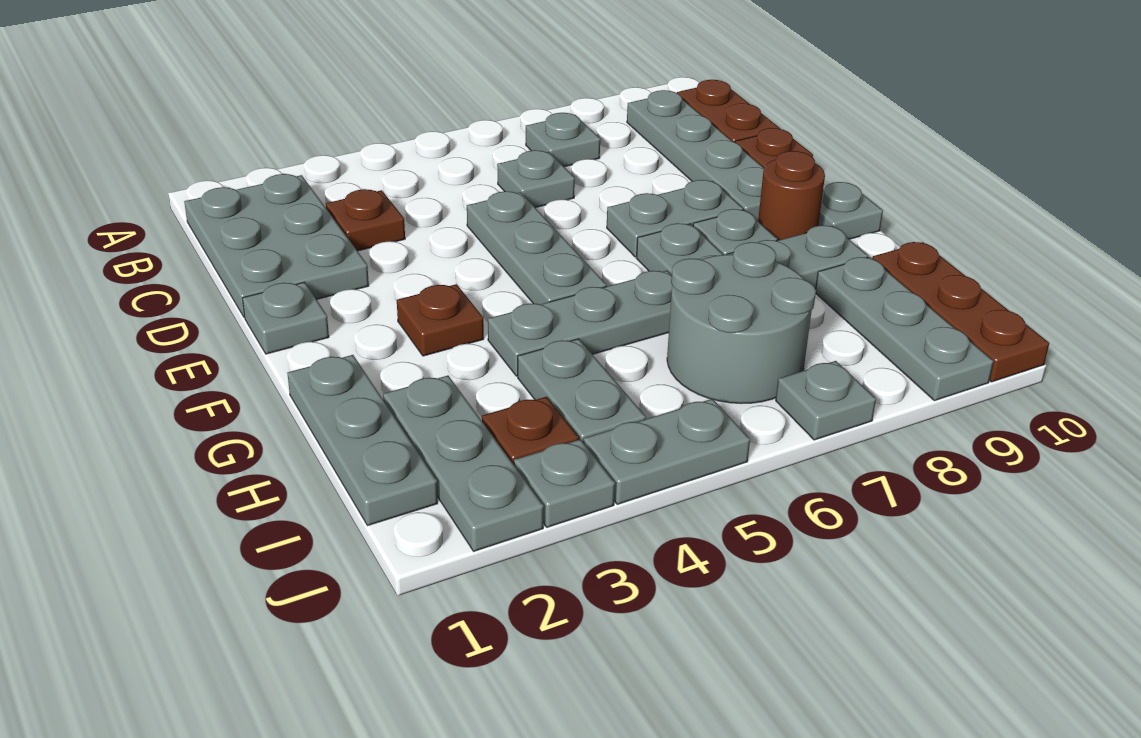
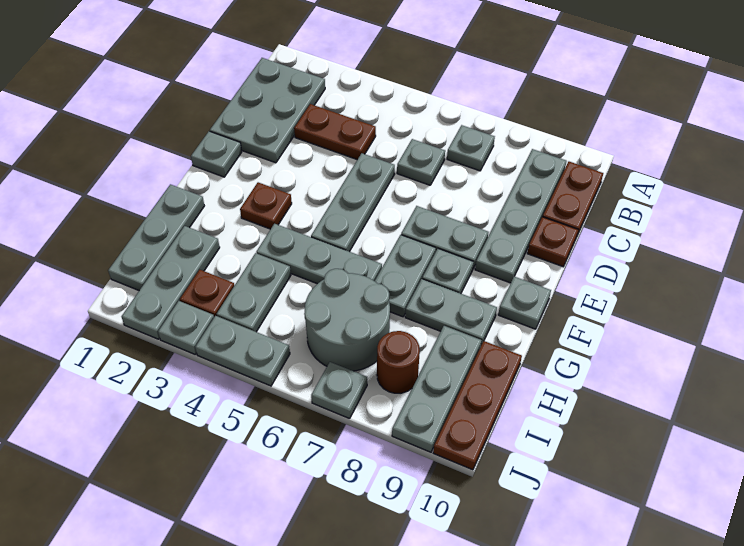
brown 1x1 plate [326,189,405,251] -> brown 1x2 plate [294,104,376,160]
brown 1x1 round brick [758,151,825,241] -> brown 1x1 round brick moved to [377,331,420,393]

